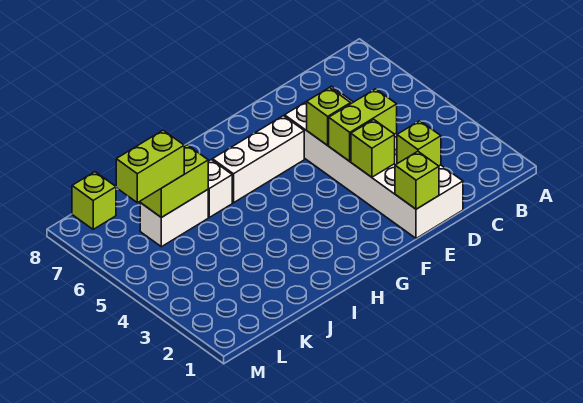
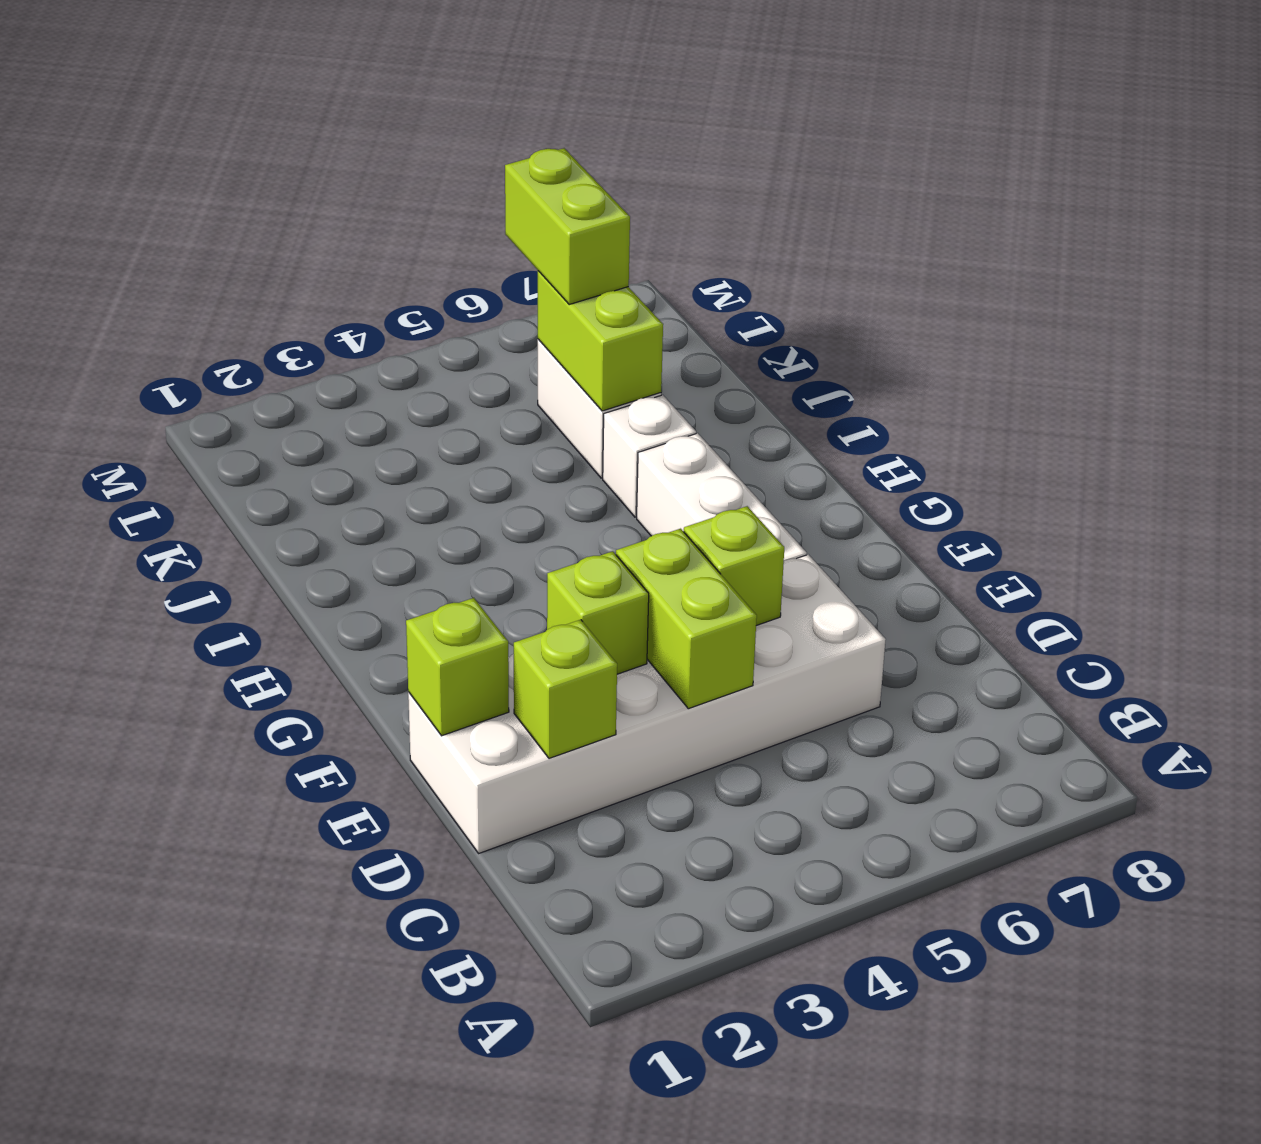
lime 1x1 brick [72,172,116,229] -> none

